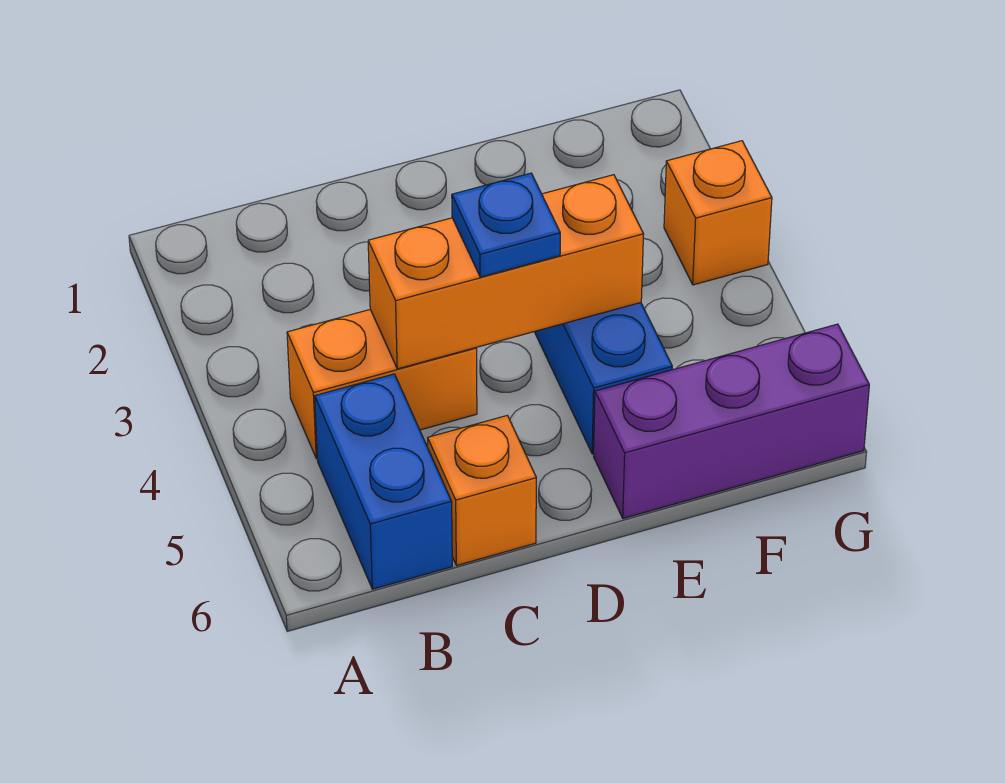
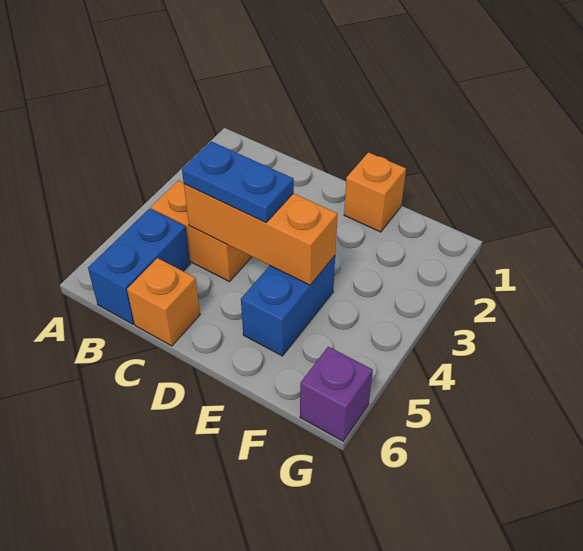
blue 1x1 plate [452,173,560,277] -> blue 1x2 plate [182,141,294,222]
purple 1x3 brick [594,324,869,519] -> purple 1x1 brick [300,347,373,441]
orange 1x1 brick [664,141,772,285] -> orange 1x1 brick moved to [344,153,406,232]

